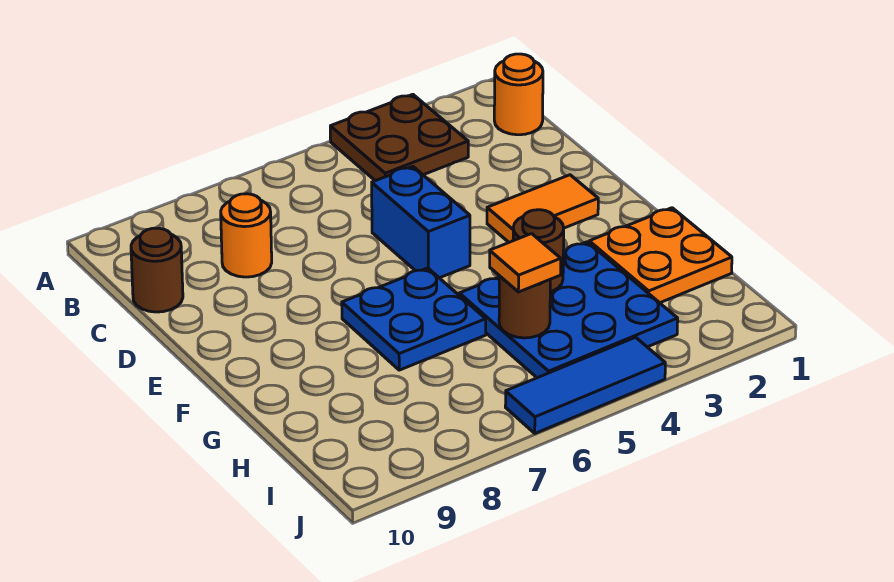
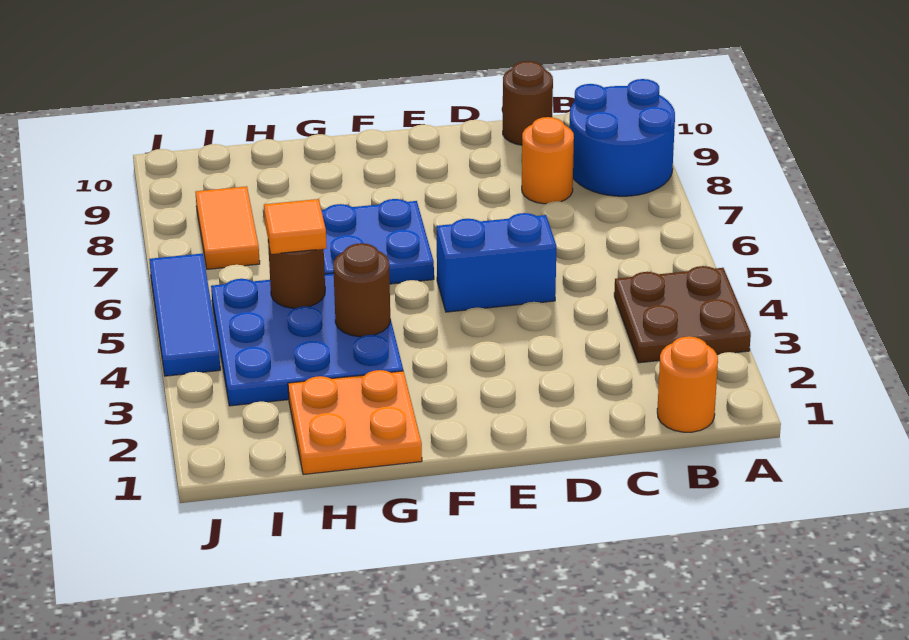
none -> blue 2x2 round brick [569,79,675,196]
orange 1x2 tile [487,175,598,242] -> orange 1x2 tile moved to [195,186,260,269]

